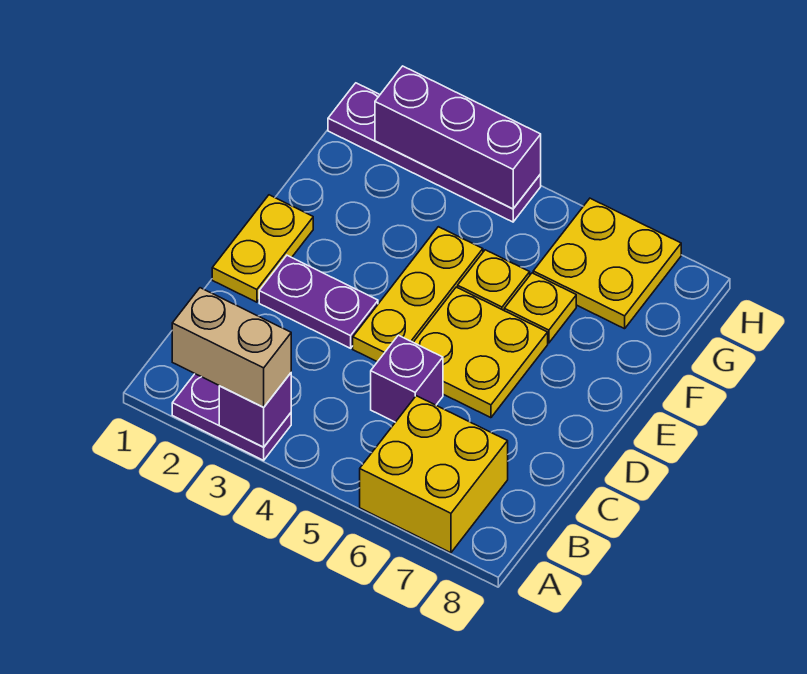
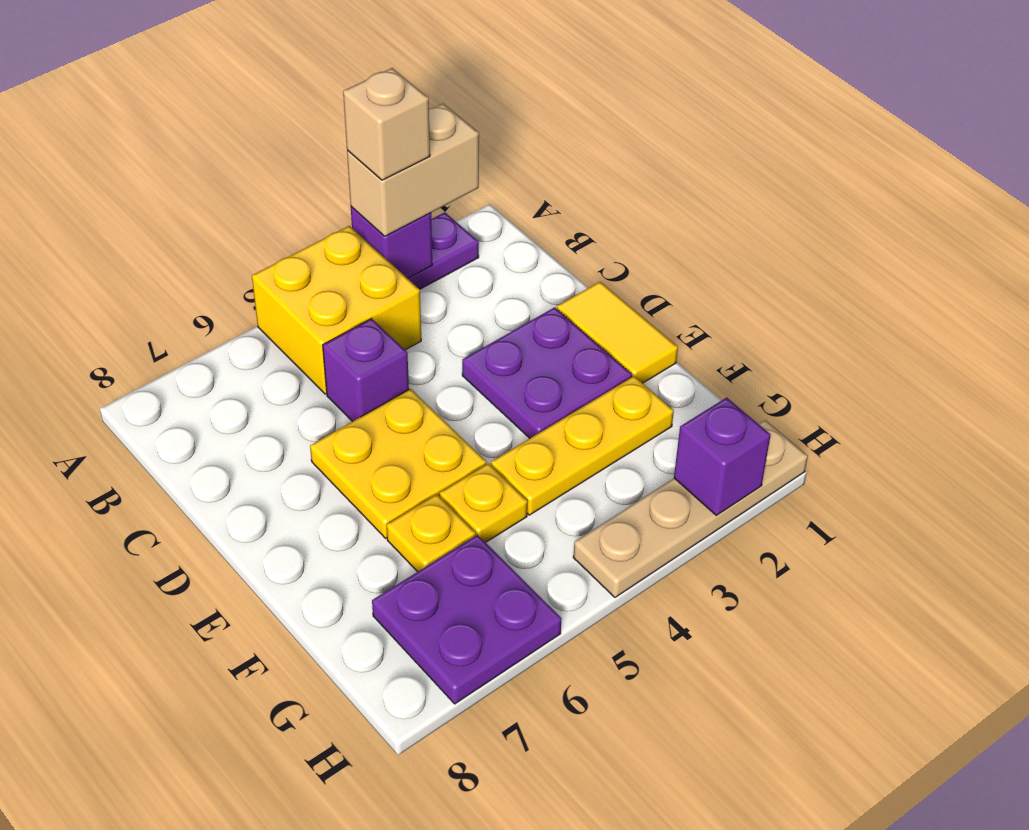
none -> tan 1x1 brick [343,68,430,180]
yellow 2x2 brick [360,396,508,553] -> yellow 2x2 brick moved to [252,226,421,394]
yellow 1x2 plate [212,195,313,302] -> yellow 1x2 tile [557,282,678,383]
purple 1x2 plate [259,255,378,348] -> purple 2x2 plate [462,307,632,438]
yellow 1x3 plate [353,227,483,362] -> yellow 1x3 plate turned to [491,376,674,515]
yellow 2x2 plate [533,198,681,329] -> purple 2x2 plate [372,535,562,704]
purple 1x4 plate [328,83,541,222] -> tan 1x4 plate [573,420,808,597]
purple 1x3 brick [375,66,541,209] -> purple 1x1 brick [674,397,771,516]

